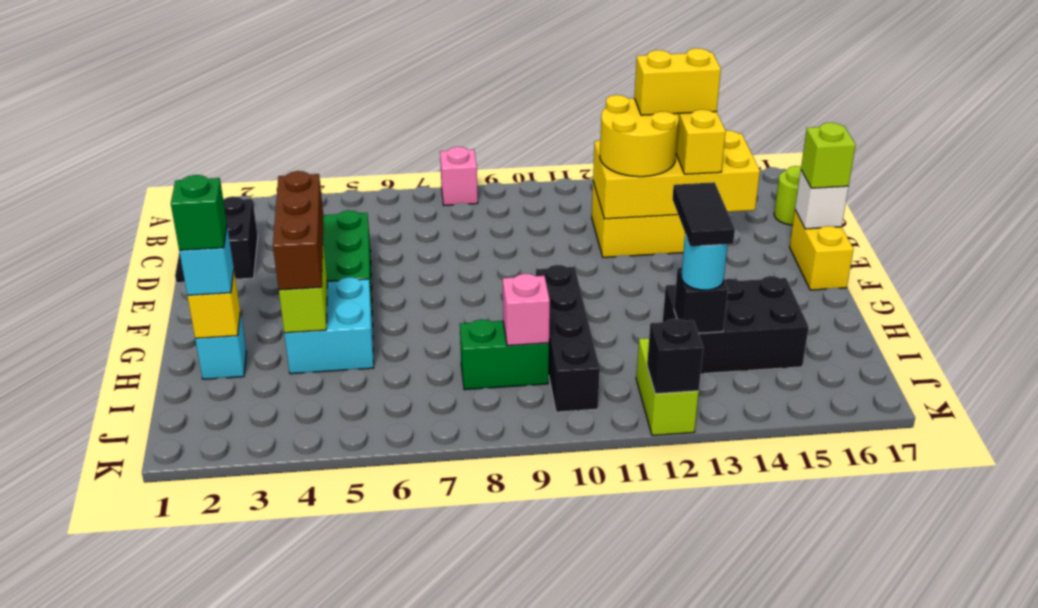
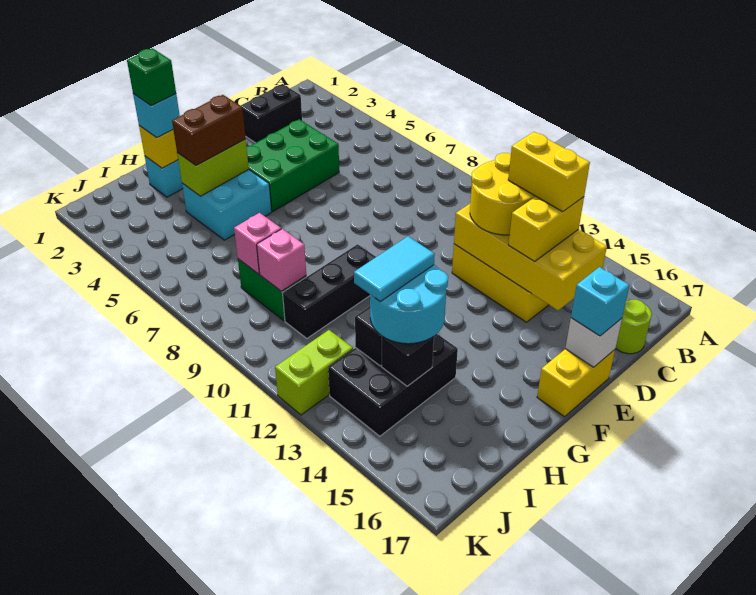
pink 1x1 brick [440,147,478,205] -> pink 1x1 brick moved to [234,213,281,274]
lime 1x1 brick [801,123,856,188] -> cyan 1x1 brick [571,267,629,336]
brown 1x3 brick [273,171,324,290] -> brown 1x2 brick [172,95,246,166]
black 1x4 brick [536,265,600,412] -> black 1x3 brick [283,244,376,338]
black 2x3 brick [663,276,809,374] -> black 2x3 brick turned to [328,334,458,436]
black 1x2 tile [673,182,735,246] -> cyan 1x2 tile [354,236,435,302]
cyan 1x1 round brick [681,234,728,290] -> cyan 2x2 round brick [370,265,448,344]
black 1x1 brick [647,319,703,394] -> black 1x1 brick moved to [382,336,434,386]

